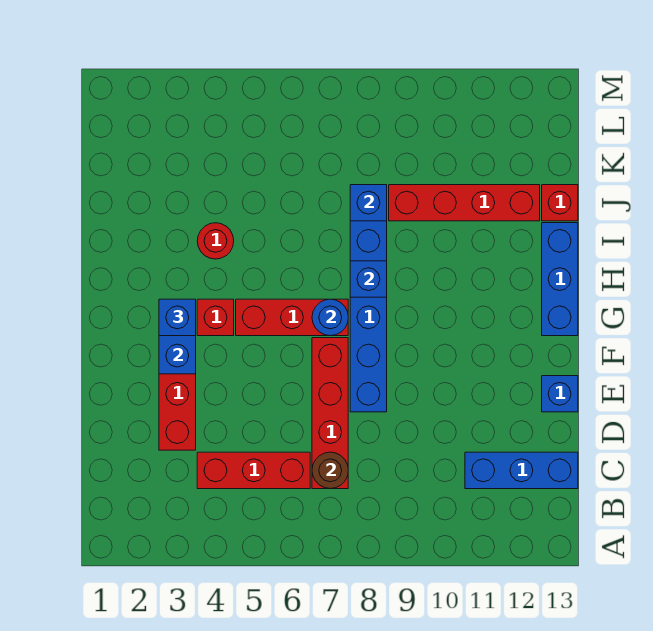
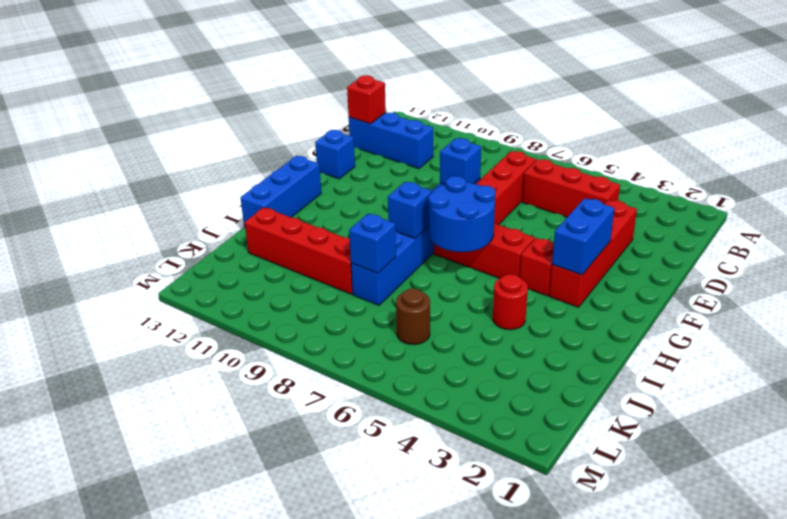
brown 1x1 round brick [312,452,348,489] -> brown 1x1 round brick moved to [396,288,430,345]
blue 1x1 brick [159,299,196,336] -> blue 1x1 brick moved to [440,138,481,185]
blue 1x1 round brick [312,299,348,336] -> blue 2x2 round brick [428,176,495,252]
red 1x1 brick [542,185,578,221] -> red 1x1 brick moved to [347,75,386,124]

